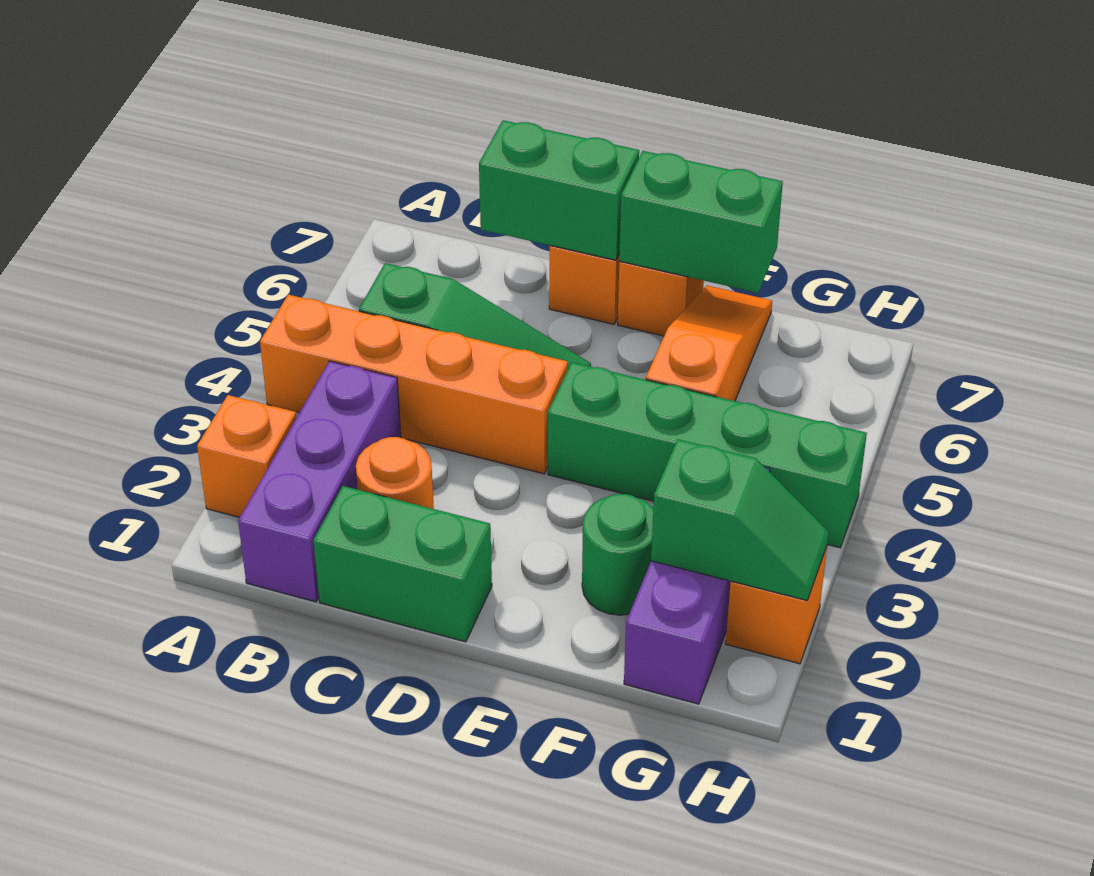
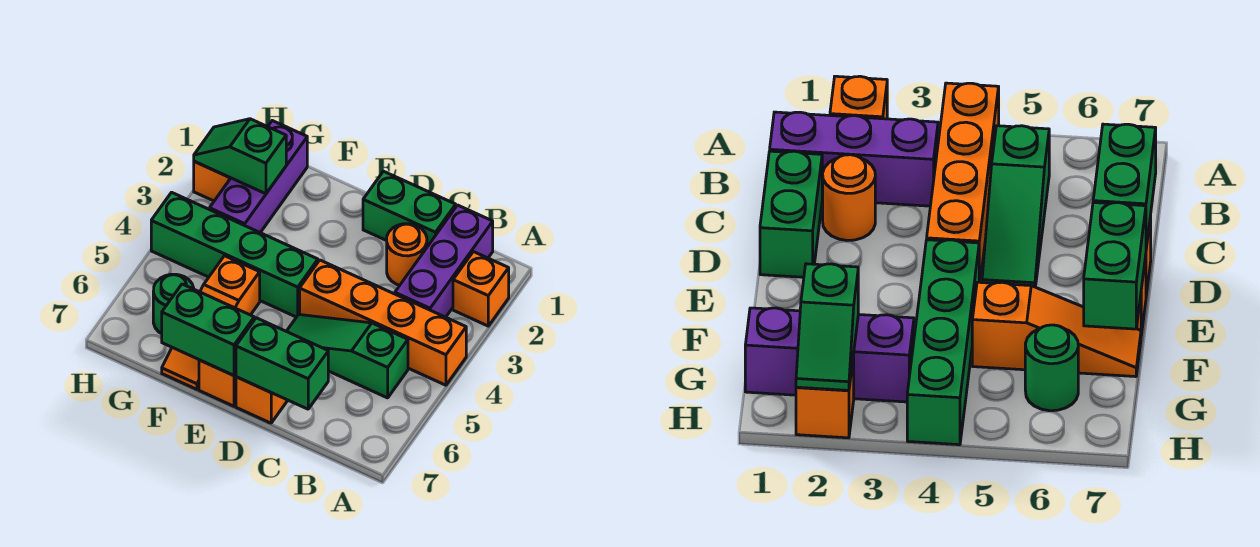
green 1x1 round brick [582,494,653,615] -> green 1x1 round brick moved to [153,274,194,334]

